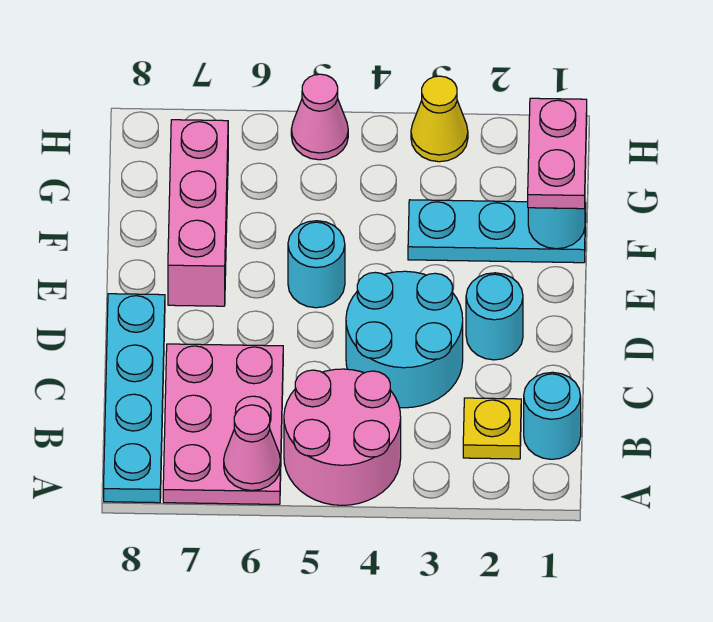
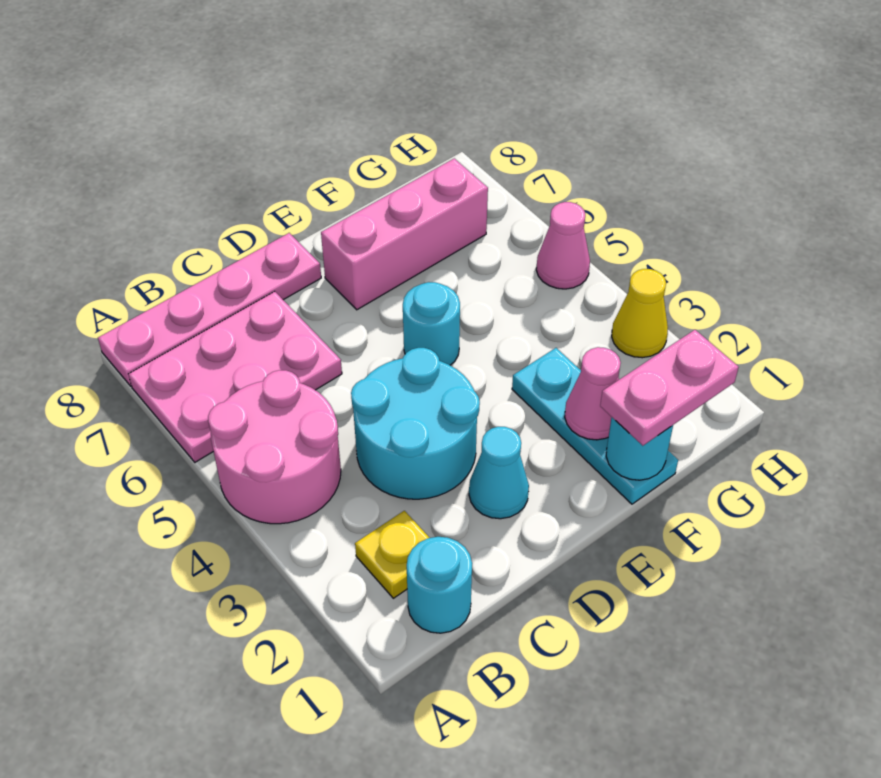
pink 1x1 cone [224,405,281,490] -> pink 1x1 cone moved to [565,347,621,440]
cyan 1x4 plate [104,294,165,503] -> pink 1x4 plate [98,233,321,386]
cyan 1x1 round brick [466,273,523,360] -> cyan 1x1 cone [469,427,529,519]

